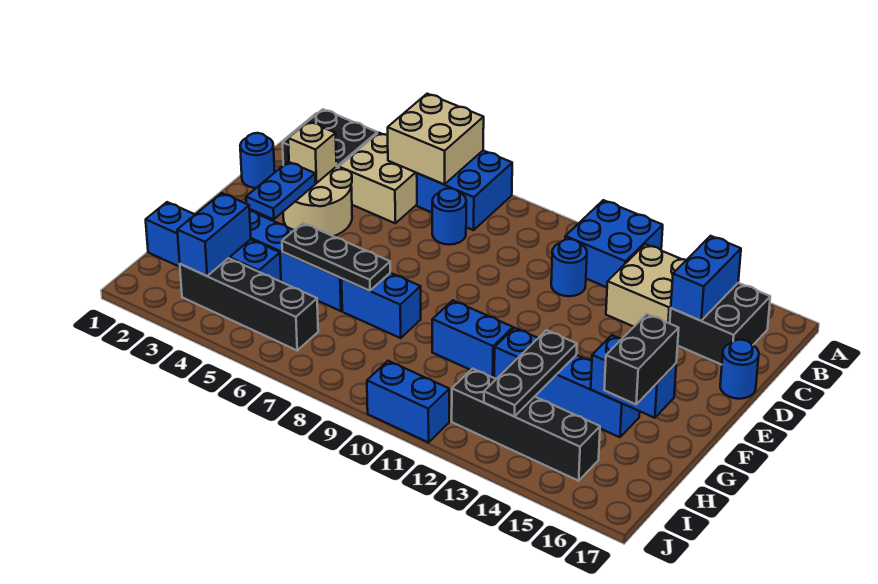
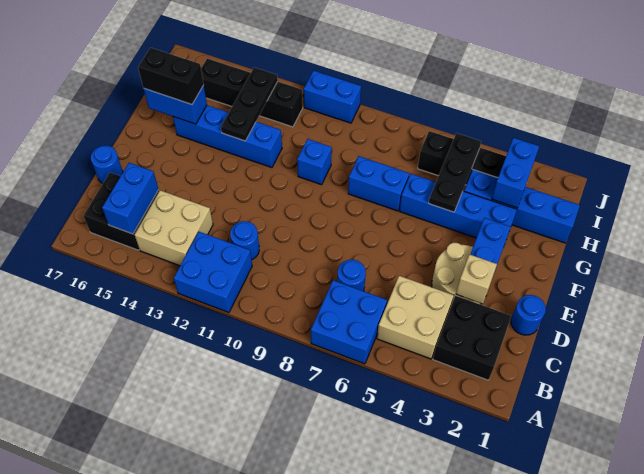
tan 2x2 brick [388,94,484,184] -> none
black 1x3 plate [282,223,390,291] -> black 1x3 plate turned to [429,133,481,212]
blue 1x2 brick [432,300,513,378] -> blue 1x1 brick [297,139,332,185]
black 1x2 brick [604,314,679,404] -> black 1x2 brick turned to [138,48,204,104]

